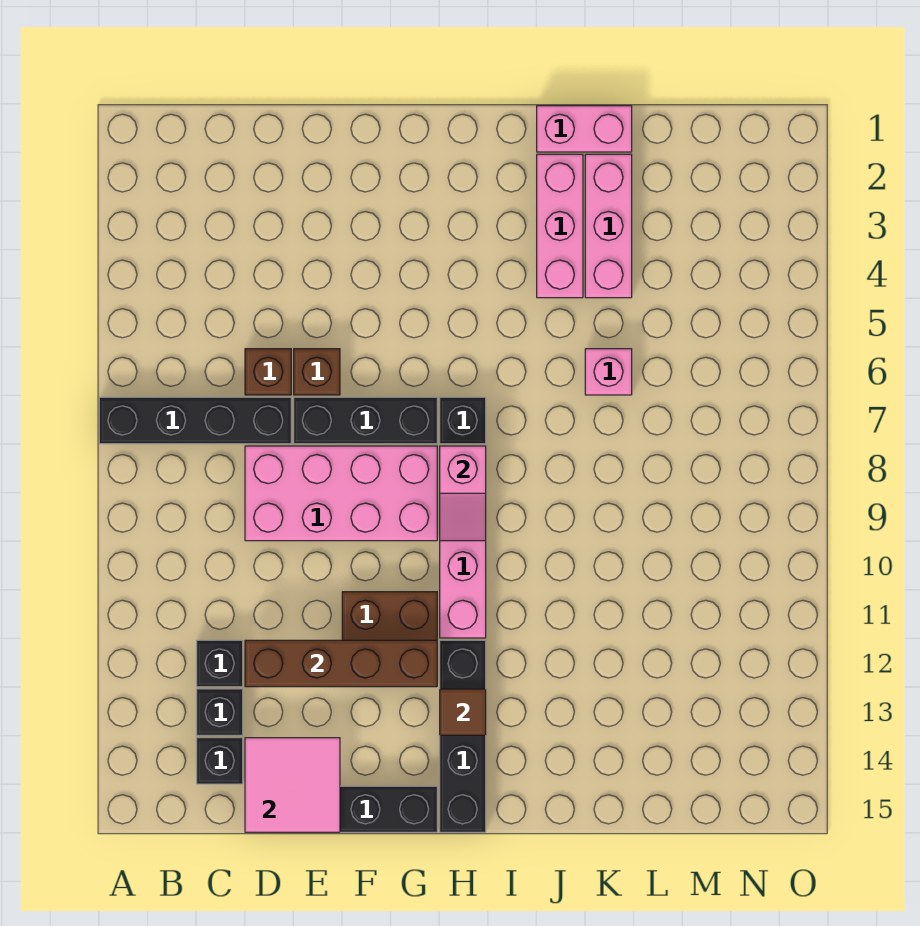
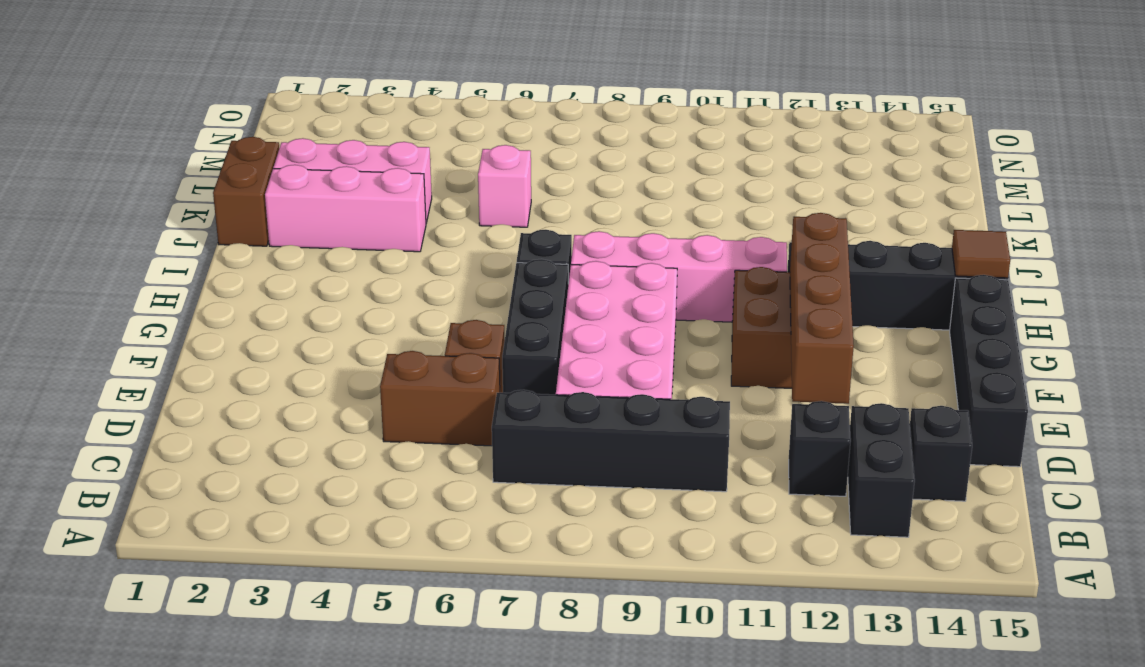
black 1x4 brick [99,397,291,444] -> black 1x4 brick turned to [492,390,730,492]
black 1x1 brick [197,689,243,735] -> black 1x2 brick [848,403,915,537]
brown 1x1 brick [245,349,291,395] -> brown 1x2 brick [380,351,500,446]
pink 2x2 tile [245,738,340,832] -> none
pink 1x2 slope [440,446,486,541] -> none
brown 1x1 tile [440,689,486,735] -> brown 1x1 tile moved to [952,230,1010,278]
pink 1x2 brick [537,106,632,152] -> brown 1x2 brick [213,137,279,246]

